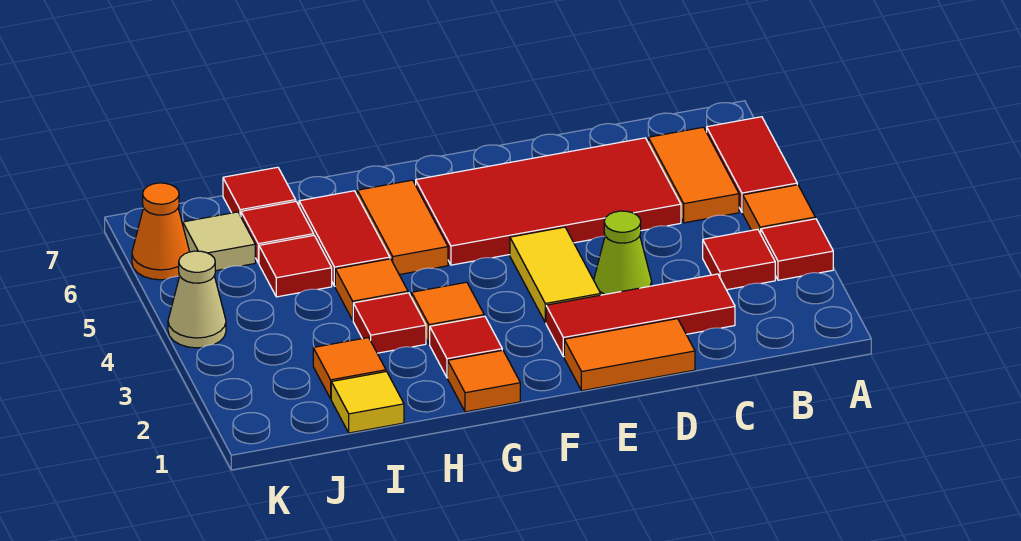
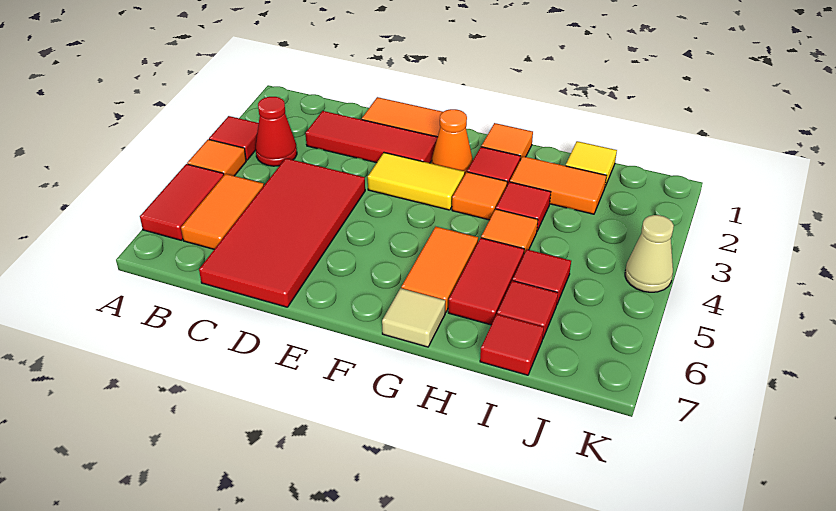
red 1x1 tile [703,229,775,290] -> red 1x1 cone [256,97,297,166]
red 2x4 tile [416,138,681,265] -> red 2x4 tile turned to [199,158,365,307]
lime 1x1 cone [594,211,652,295] -> none
yellow 1x2 tile [510,227,601,323] -> yellow 1x2 tile turned to [368,153,465,210]
orange 1x1 tile [313,338,386,399] -> orange 1x2 tile [510,156,606,214]
tan 1x1 tile [183,212,255,271] -> tan 1x1 tile moved to [382,288,446,347]
orange 1x1 cone [132,183,189,280] -> orange 1x1 cone moved to [431,109,473,175]

